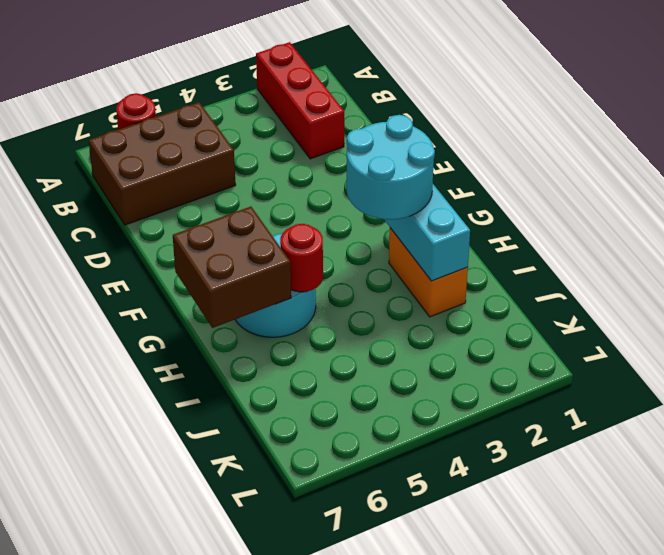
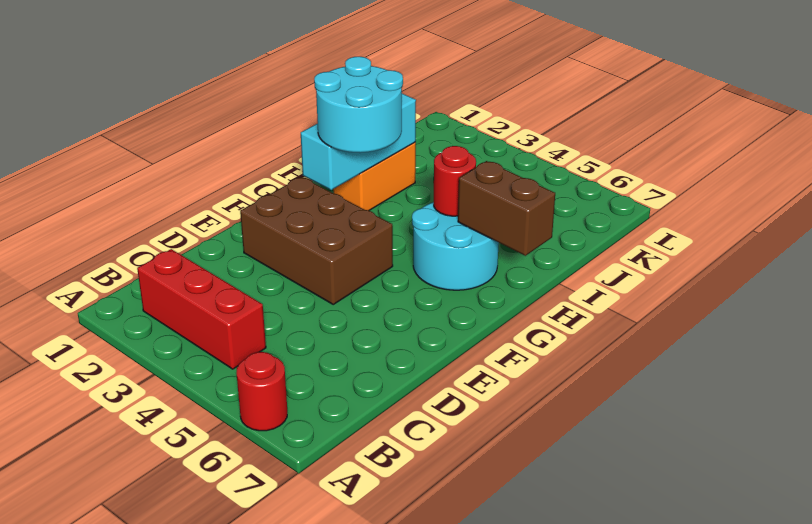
red 1x3 brick [256,42,344,159] -> red 1x3 brick turned to [137,249,266,369]
brown 2x3 brick [89,102,236,225] -> brown 2x3 brick moved to [240,177,393,304]
brown 2x2 brick [173,207,291,328] -> brown 1x2 brick [458,161,555,256]

